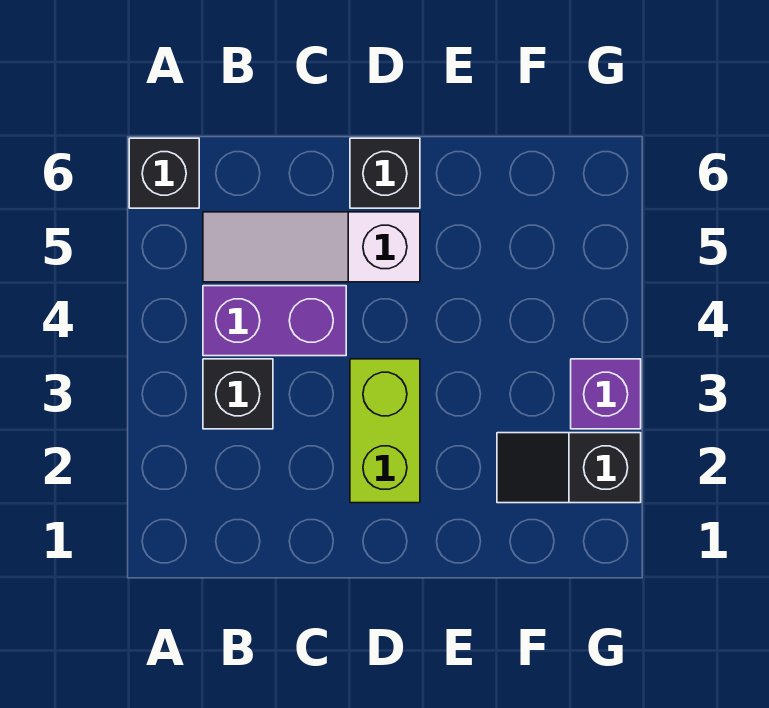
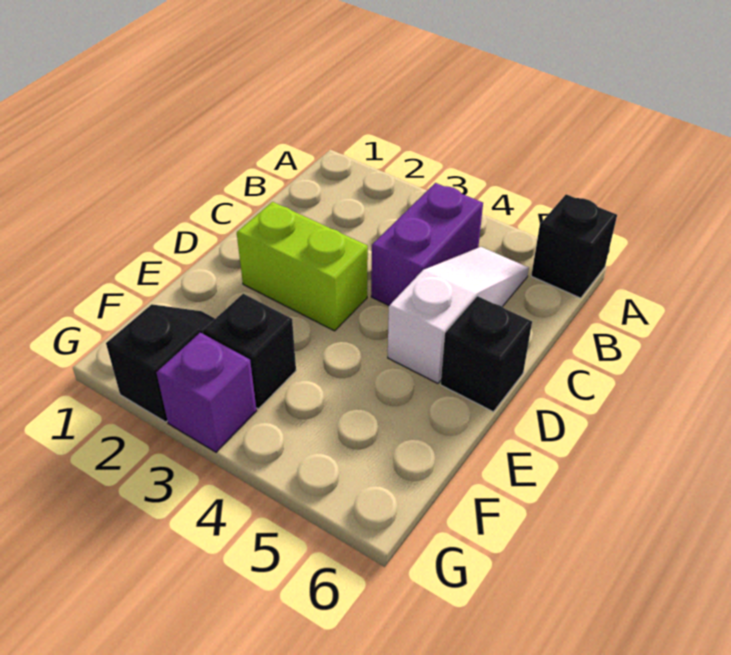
black 1x1 brick [203,359,273,429] -> black 1x1 brick moved to [202,294,296,409]

